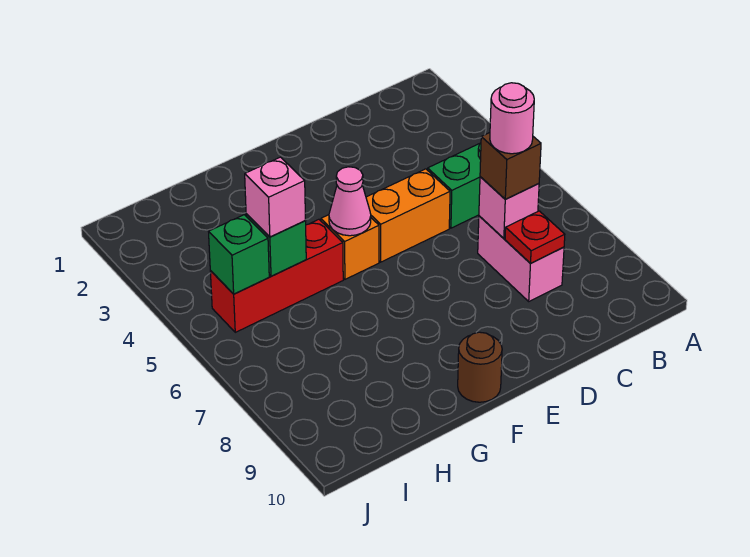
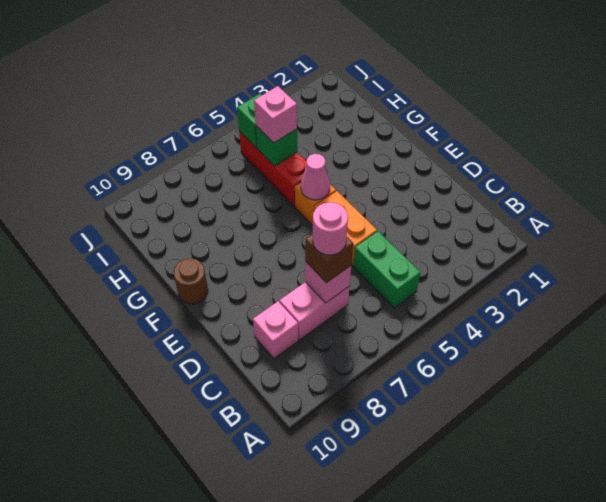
red 1x1 plate [505,211,565,263] -> none
none -> pink 1x1 brick [253,301,298,358]

